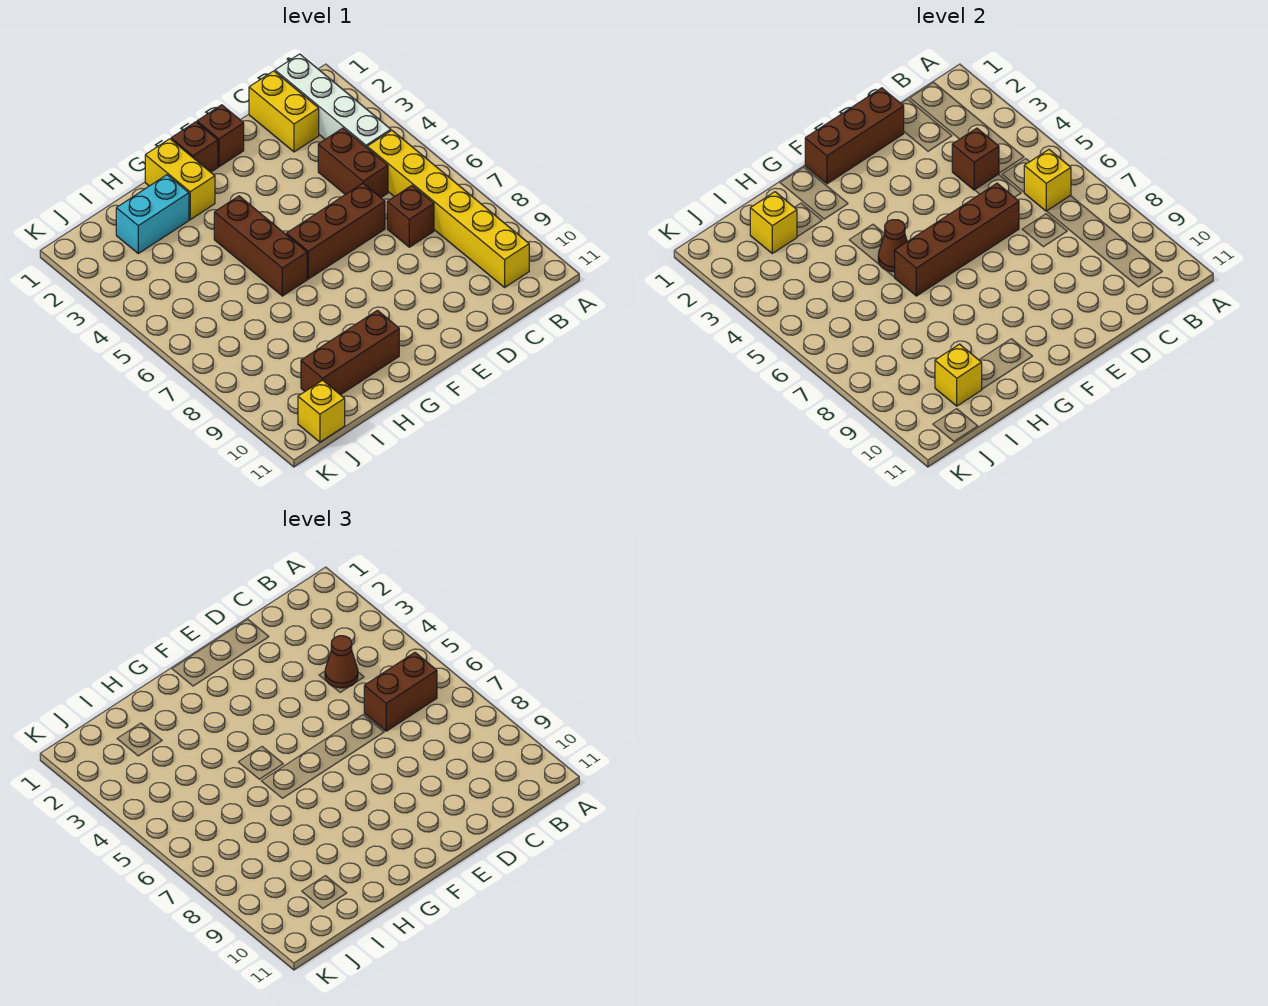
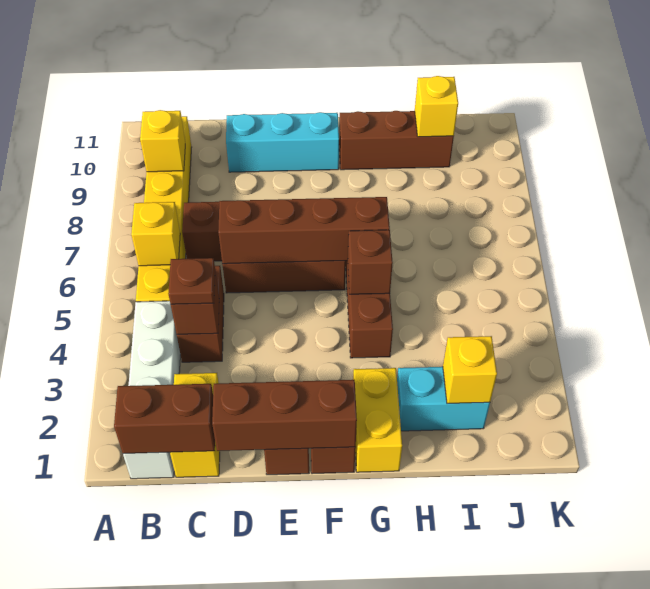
brown 1x2 brick [364,653,437,731] -> brown 1x2 brick moved to [114,384,215,454]
brown 1x1 cone [325,636,358,688] -> brown 1x1 plate [168,258,215,304]
none -> cyan 1x3 brick [226,112,339,172]
brown 1x1 cone [878,220,907,272] -> brown 1x1 brick [348,230,393,294]
yellow 1x1 brick [298,380,345,442] -> yellow 1x1 brick moved to [140,110,185,172]

